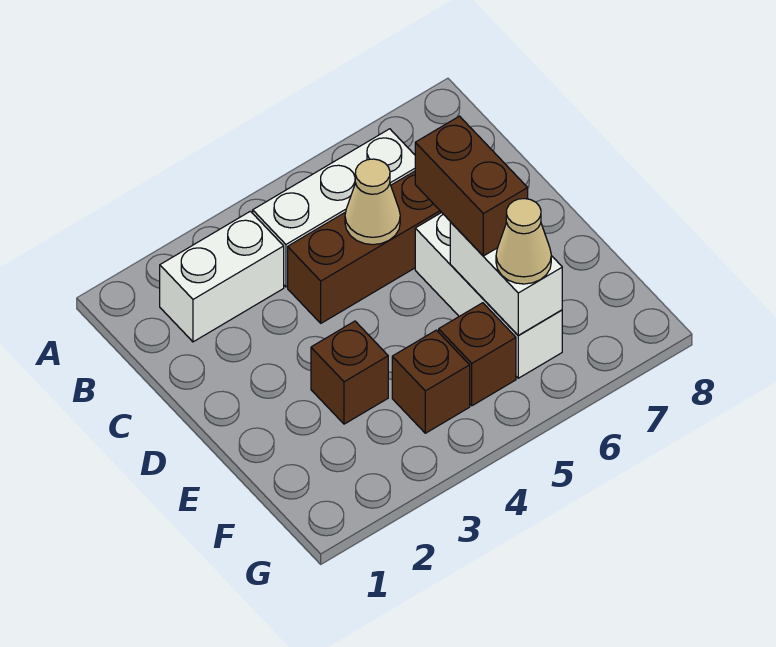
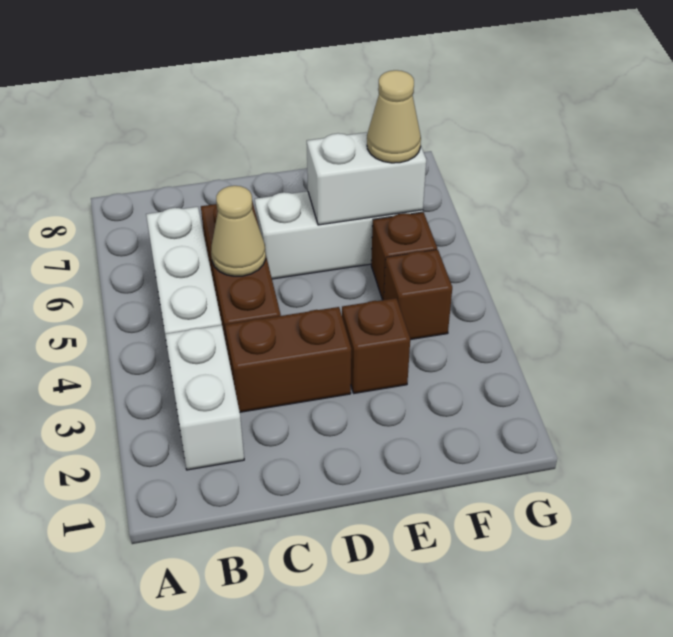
brown 1x2 brick [415,116,528,256] -> brown 1x2 brick moved to [225,307,351,412]

